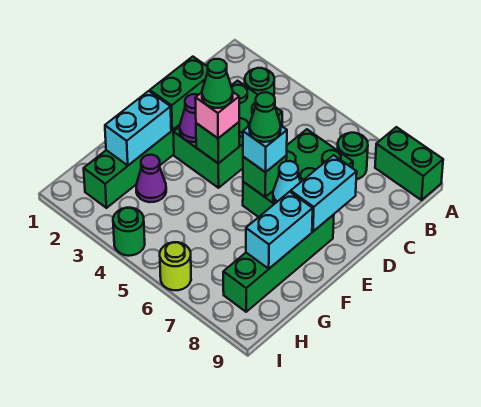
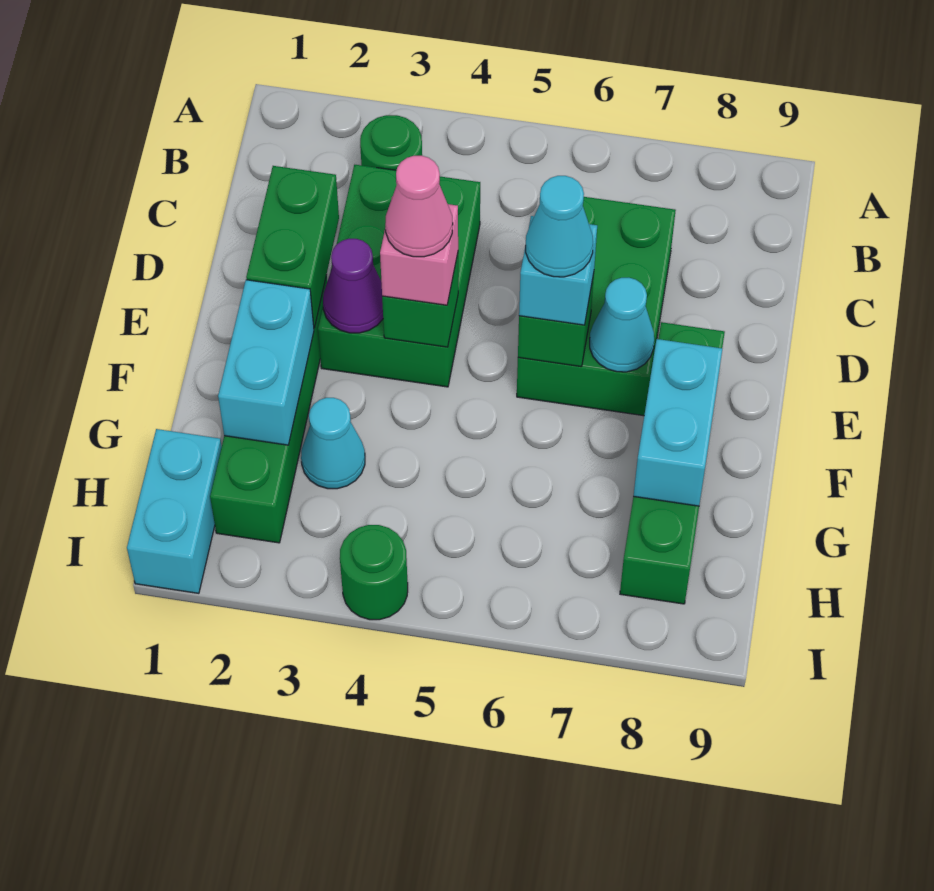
green 1x2 brick [375,127,443,200] -> none
green 1x1 round brick [337,133,368,179] -> none
cyan 1x2 brick [291,155,357,231] -> cyan 1x2 brick moved to [127,429,222,593]
green 1x1 cone [202,59,233,108] -> pink 1x1 cone [385,156,453,257]
green 1x1 cone [249,92,281,142] -> cyan 1x1 cone [526,176,593,277]
purple 1x1 cone [136,155,166,202] -> cyan 1x1 cone [301,398,365,489]
lime 1x1 round brick [160,242,191,290] -> none

